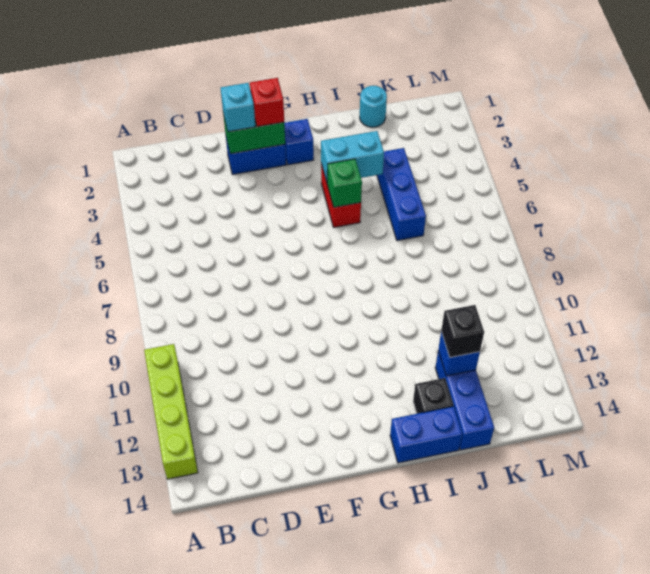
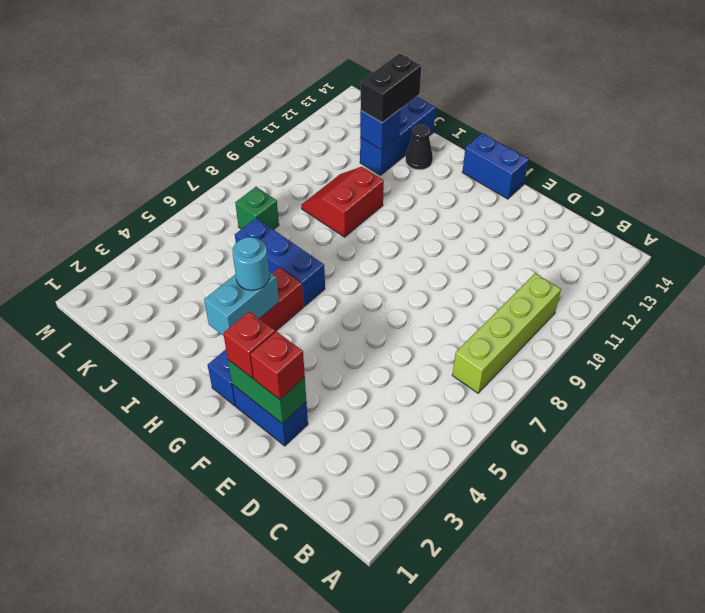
lime 1x4 brick [144,344,198,479] -> lime 1x4 brick moved to [452,273,561,393]
cyan 1x1 brick [221,83,255,132] -> red 1x1 brick [250,331,305,399]
cyan 1x2 brick [321,131,384,182] -> cyan 1x2 brick turned to [204,272,279,336]
green 1x1 brick [327,159,362,207] -> green 1x1 brick moved to [235,187,279,230]
blue 1x2 brick [390,406,462,463] -> blue 1x2 brick moved to [462,133,529,199]
none -> red 2x2 slope [301,167,384,237]
black 1x1 brick [413,378,453,414] -> black 1x1 cone [406,125,433,170]
cyan 1x1 round brick [360,86,387,127] -> cyan 1x1 round brick moved to [233,237,269,290]
blue 1x3 brick [377,148,426,241] -> blue 1x3 brick turned to [235,218,325,306]
black 1x1 brick [441,305,484,357] -> black 1x2 brick [360,53,421,123]

